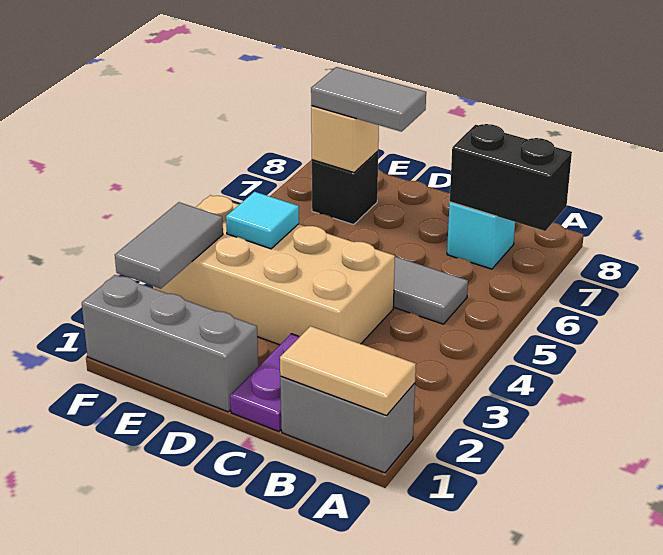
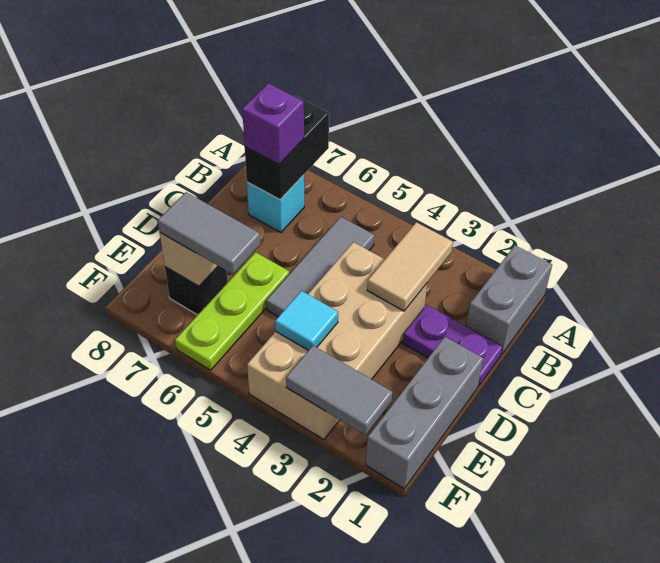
tan 1x2 tile [280,326,416,416] -> tan 1x2 tile moved to [367,222,453,311]
none -> purple 1x1 brick [242,83,304,164]
none -> lime 1x3 plate [175,252,289,370]
grey 1x2 tile [311,67,426,132] -> grey 1x2 tile turned to [158,192,260,274]

